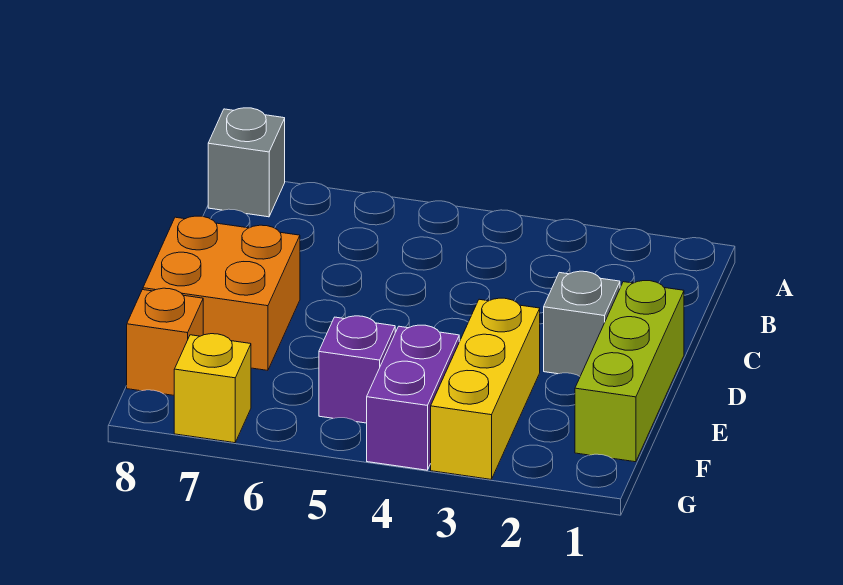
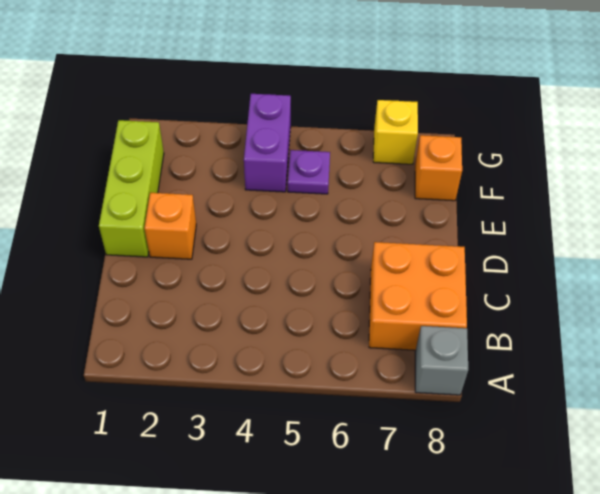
grey 1x1 brick [544,271,620,376] -> orange 1x1 brick [145,193,196,259]
orange 2x2 brick [143,216,300,370] -> orange 2x2 brick moved to [369,242,467,350]
yellow 1x3 brick [431,298,540,479] -> none
purple 1x1 brick [319,316,395,423] -> purple 1x1 plate [288,150,330,194]

